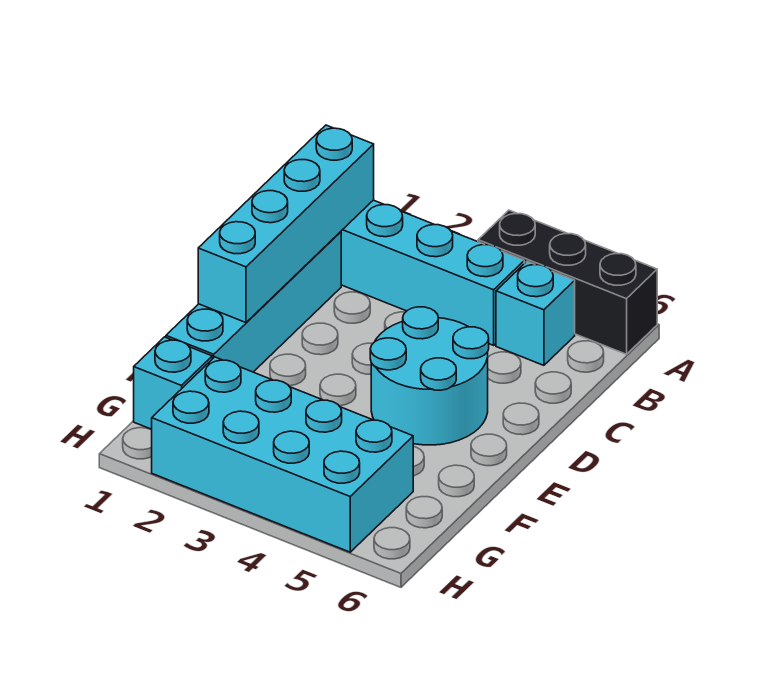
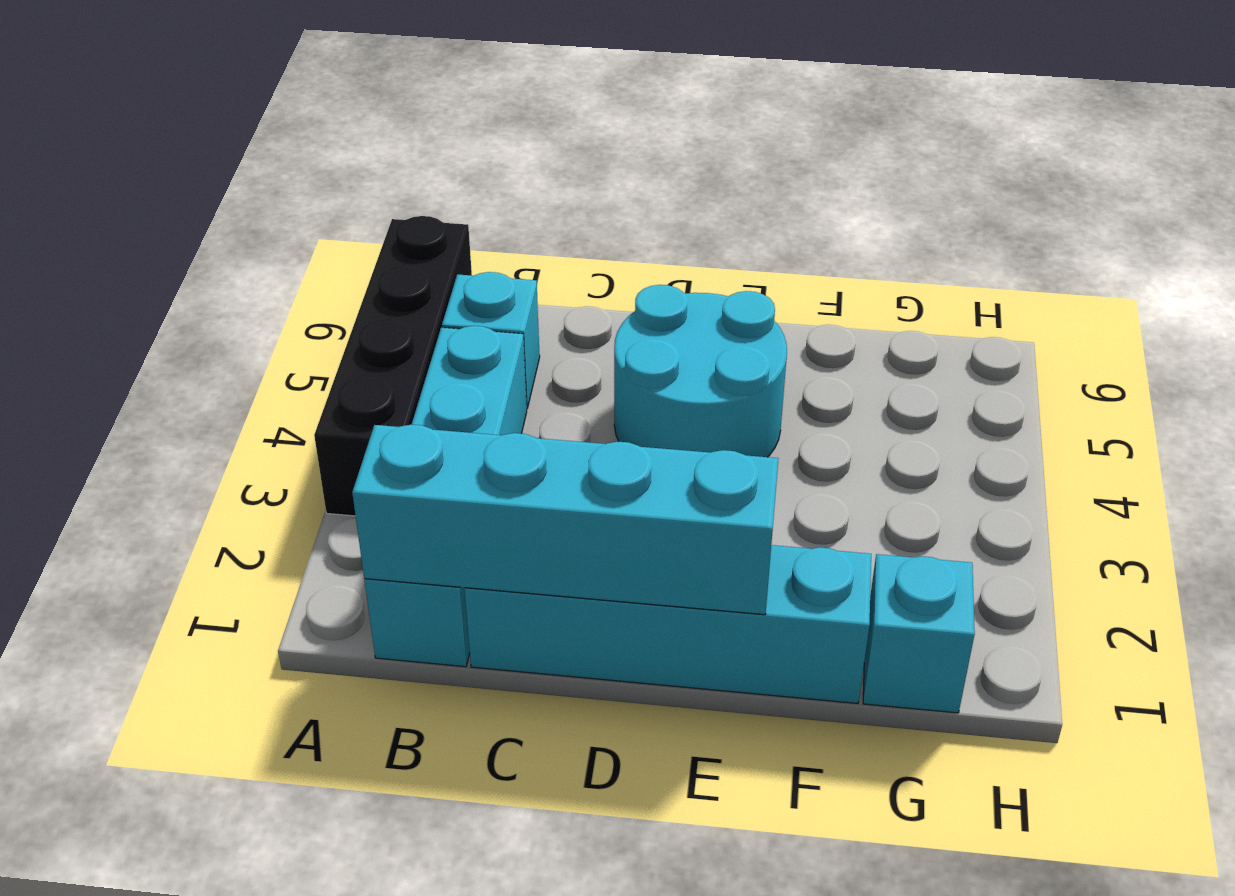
black 1x3 brick [478,210,657,354] -> black 1x4 brick [314,216,472,516]
cyan 2x4 brick [152,357,413,552] -> none

